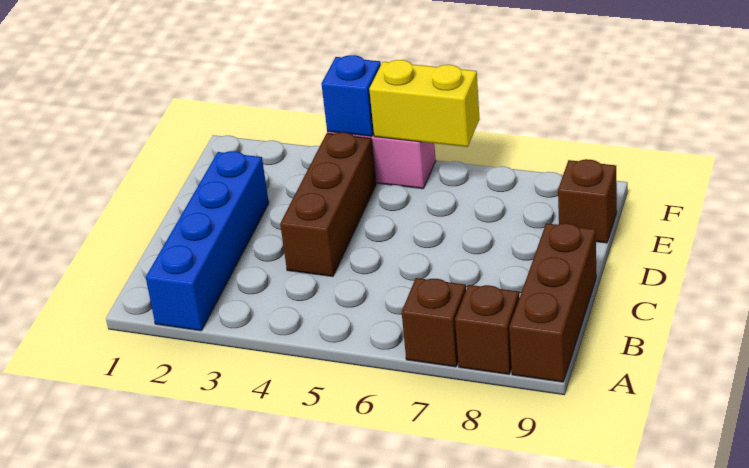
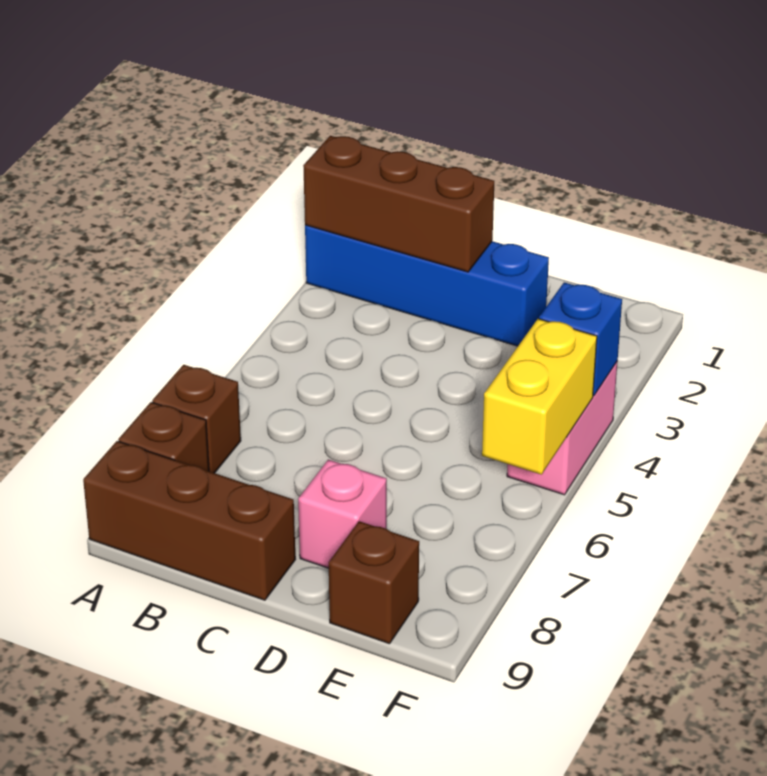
brown 1x3 brick [280,132,376,276] -> brown 1x3 brick moved to [303,136,494,272]
none -> pink 1x1 brick [298,460,387,568]

